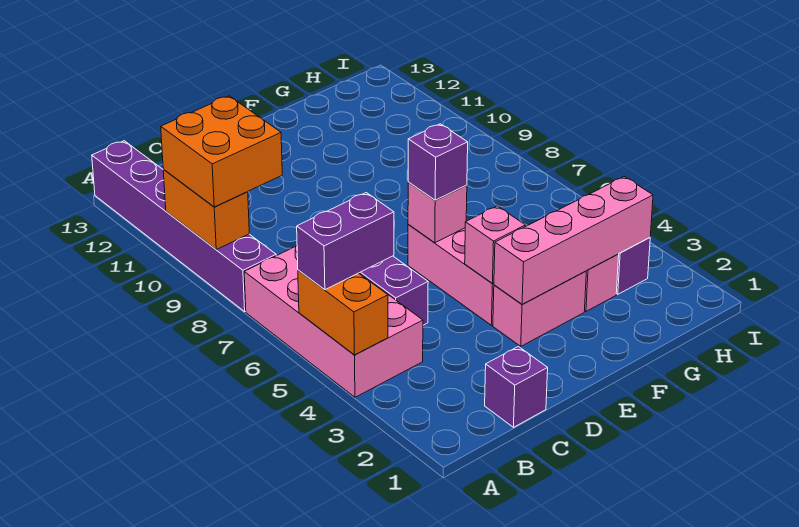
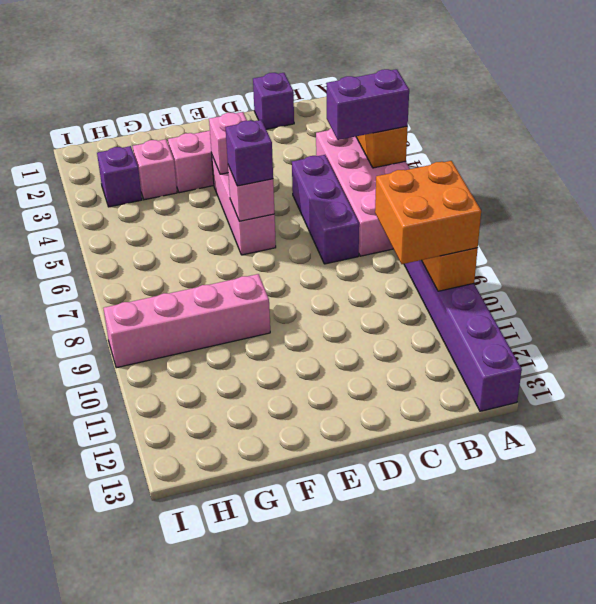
pink 1x4 brick [494,177,653,304] -> pink 1x4 brick moved to [103,274,270,368]

